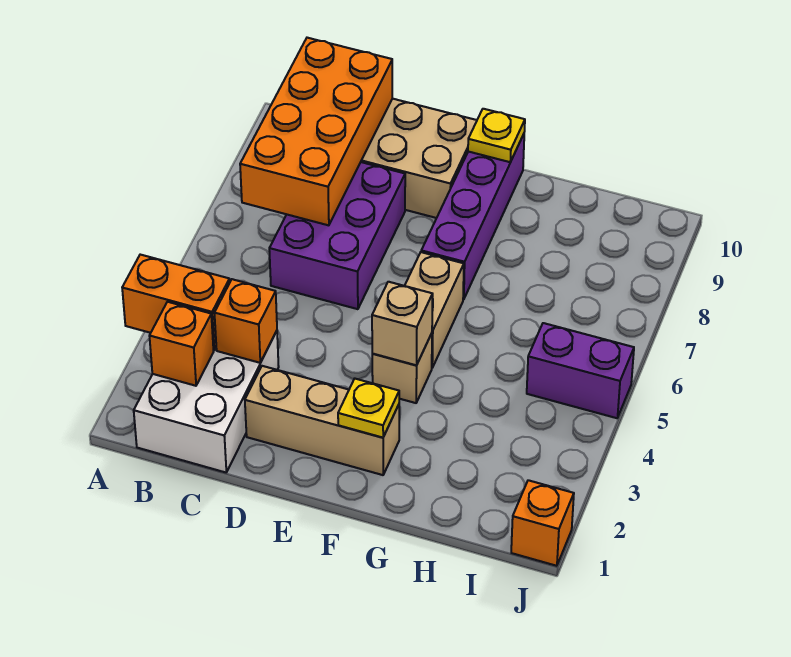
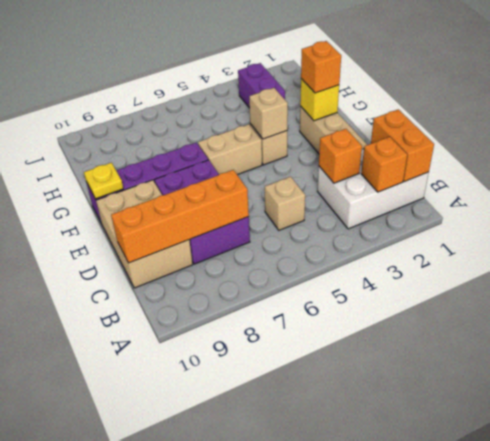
orange 1x2 brick [122,255,230,350] -> orange 1x2 brick moved to [371,109,434,182]
orange 2x4 brick [240,38,392,225] -> orange 1x4 brick [111,170,249,263]
none -> tan 1x1 brick [265,177,305,230]
purple 2x3 brick [269,162,405,309] -> purple 2x3 brick turned to [154,160,250,264]
yellow 1x1 plate [338,378,399,438] -> yellow 1x1 brick [300,79,339,121]
purple 1x2 brick [527,323,634,418] -> purple 1x2 brick moved to [238,63,285,108]
orange 1x1 brick [511,480,574,566] -> orange 1x1 brick moved to [301,41,341,93]

